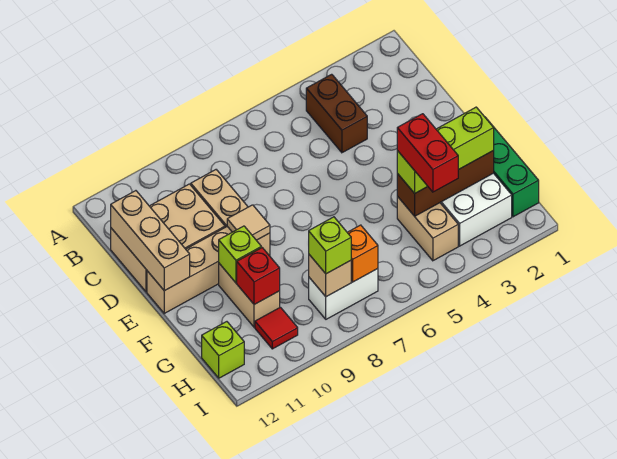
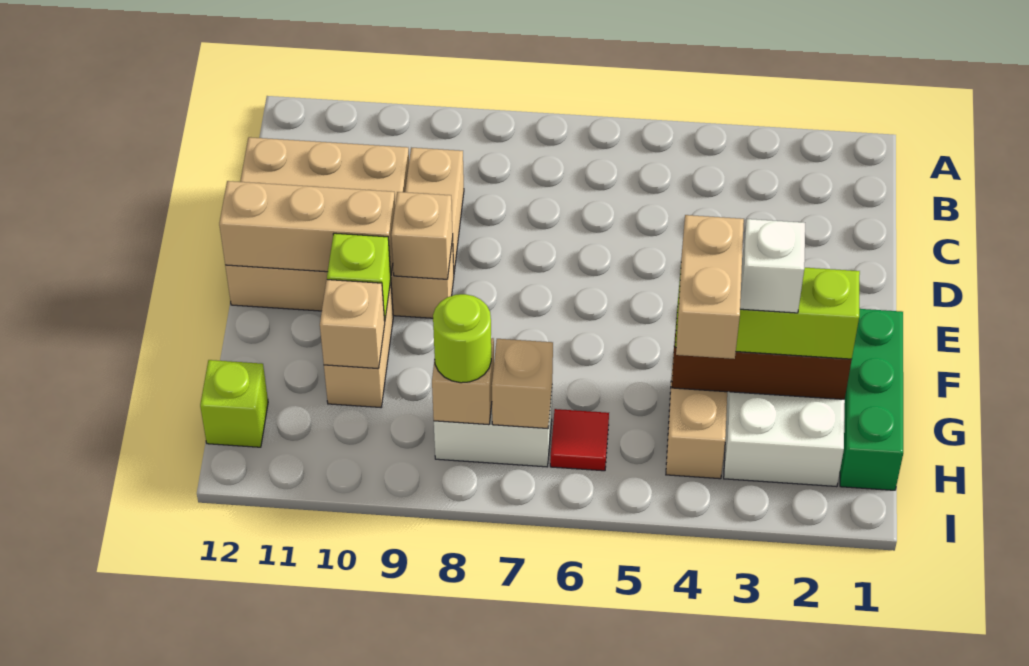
brown 1x2 brick [306,74,367,153] -> none
tan 1x3 brick [111,191,190,291] -> tan 1x3 brick turned to [219,181,395,273]
tan 1x1 tile [227,205,270,240] -> tan 1x1 brick [391,192,453,279]
none -> white 1x1 brick [740,219,805,313]
red 1x2 brick [397,114,458,192] -> tan 1x2 brick [676,215,744,359]
red 1x1 brick [237,248,280,305] -> tan 1x1 brick [320,280,385,369]
orange 1x1 brick [347,225,378,282] -> tan 1x1 brick [492,339,553,428]
lime 1x1 brick [309,217,351,274] -> lime 1x1 round brick [433,294,491,383]
red 1x1 tile [255,307,298,349] -> red 1x1 tile moved to [550,409,609,471]

